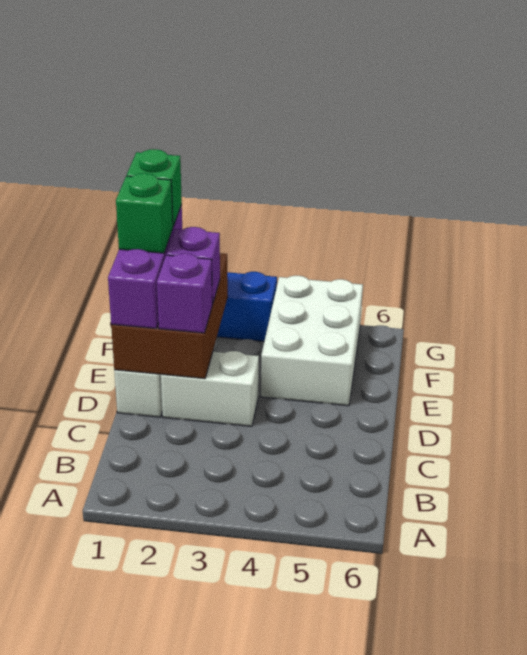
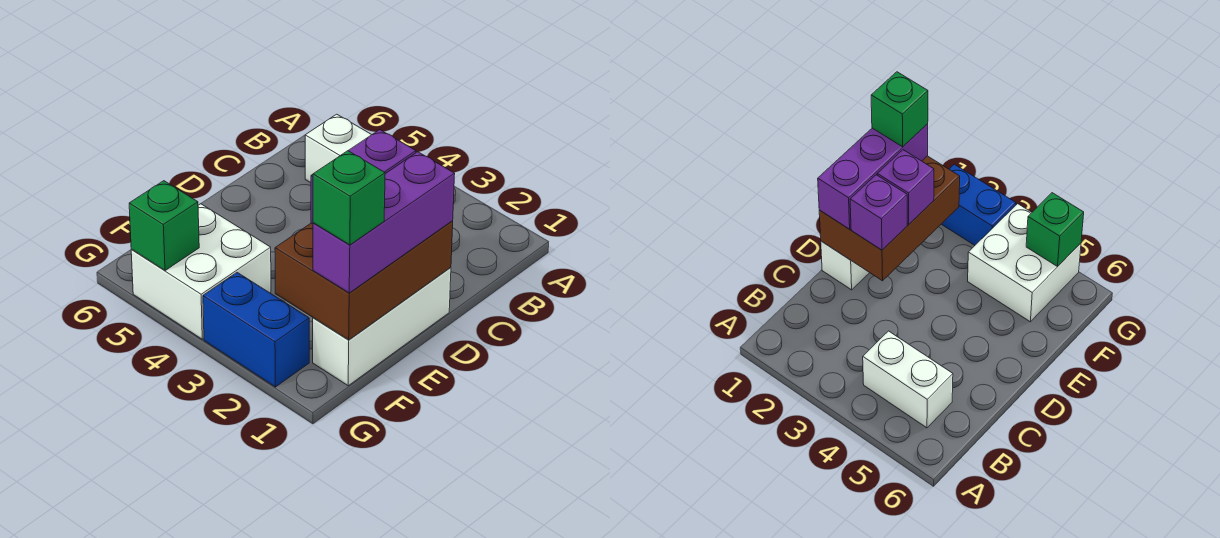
white 1x2 brick [161,351,259,426] -> white 1x2 brick moved to [305,114,372,183]
green 1x1 brick [116,173,173,253] -> green 1x1 brick moved to [129,181,199,271]
white 2x3 brick [261,276,363,406] -> white 2x2 brick [131,204,271,339]

